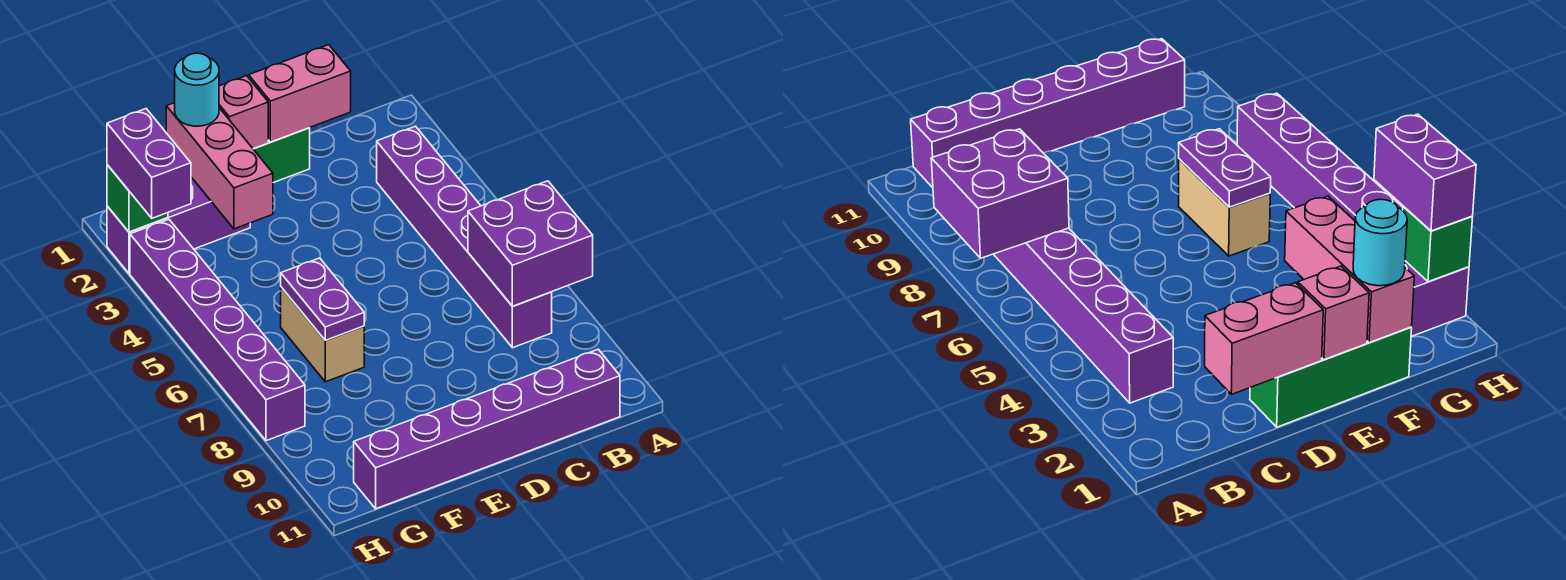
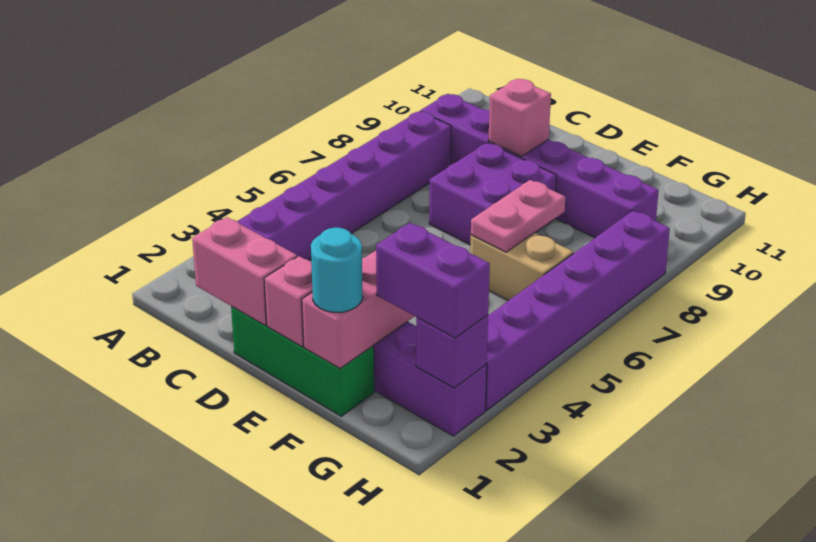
purple 2x2 brick [468,181,593,306] -> purple 2x2 brick moved to [429,143,556,245]
purple 1x6 brick [354,349,620,509] -> purple 1x6 brick moved to [421,94,659,238]
none -> pink 1x1 brick [488,79,551,157]
tan 1x2 brick [281,287,364,382] -> tan 1x2 brick turned to [470,233,573,301]
purple 1x2 plate [281,258,364,340] -> pink 1x2 plate [471,180,565,252]
green 1x1 brick [107,165,168,232] -> purple 1x1 brick [416,315,488,388]
purple 1x2 brick [107,109,191,218] -> purple 1x2 brick turned to [376,223,490,338]

